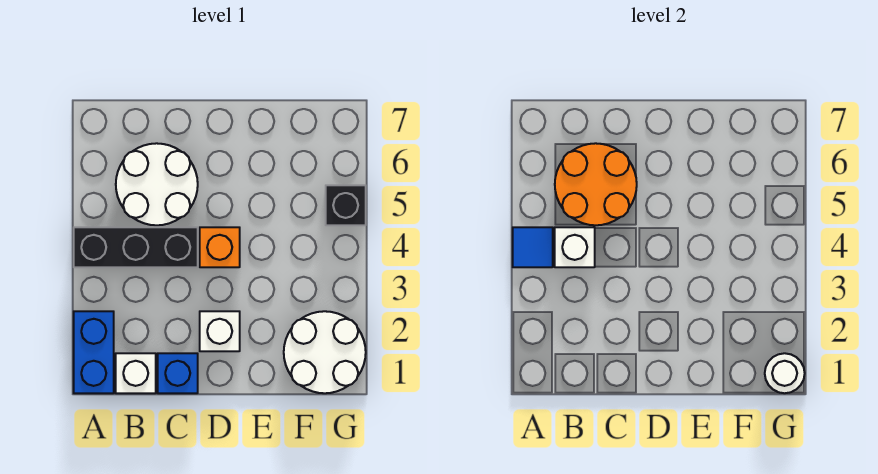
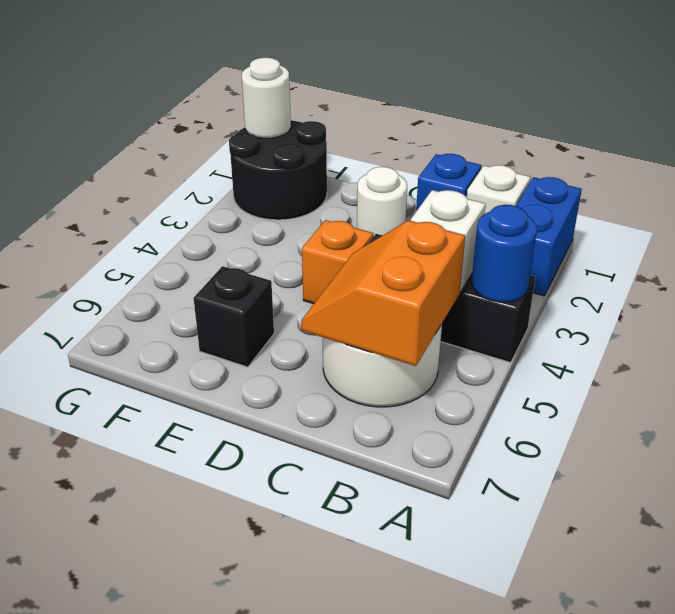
blue 1x1 tile [513,227,553,267] -> blue 1x1 round brick [471,205,537,302]
orange 2x2 round brick [555,143,637,225] -> orange 2x2 slope [301,220,465,366]
white 1x1 brick [200,311,240,351] -> white 1x1 round brick [357,167,407,236]
white 2x2 round brick [284,311,366,393] -> black 2x2 round brick [229,120,327,220]
black 1x1 brick [326,185,366,225] -> black 1x1 brick moved to [194,266,274,367]

